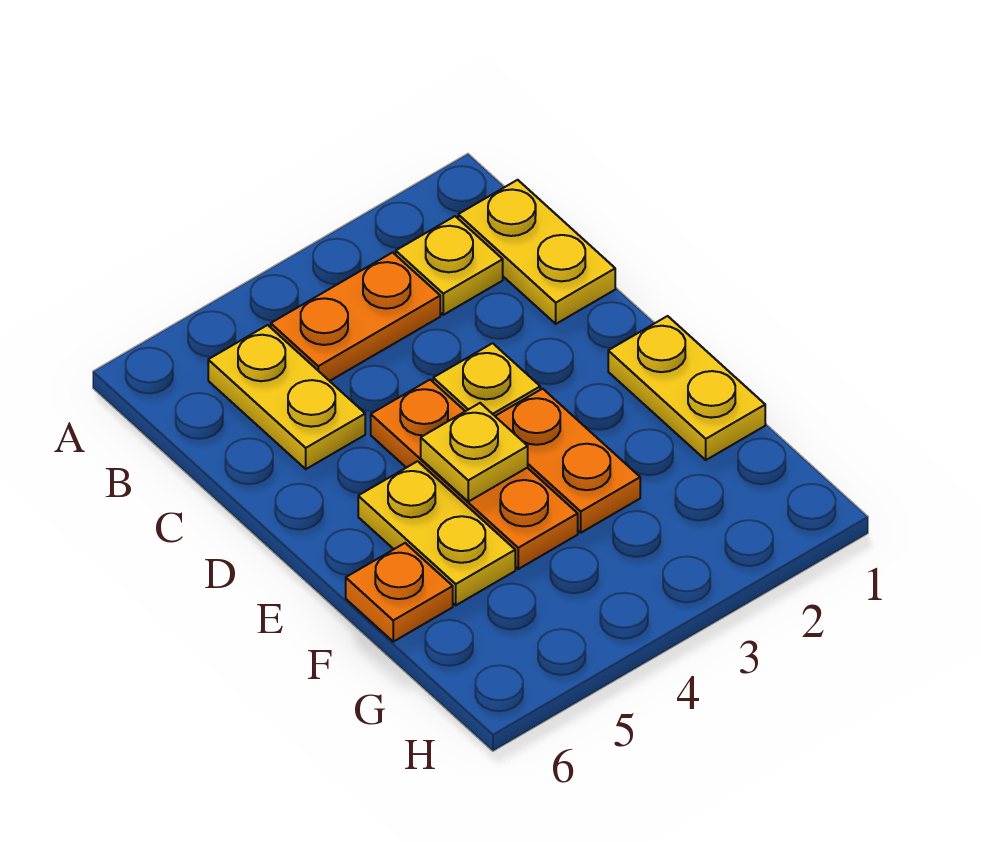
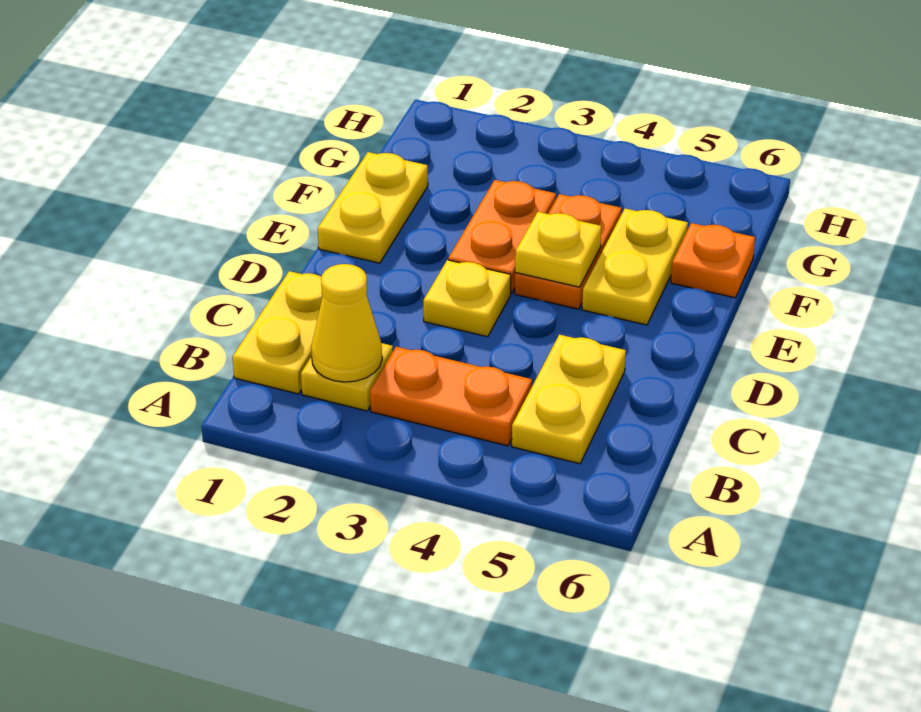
none -> yellow 1x1 cone [311,264,382,382]
orange 1x3 plate [371,380,578,569] -> orange 1x2 plate [515,194,621,309]

